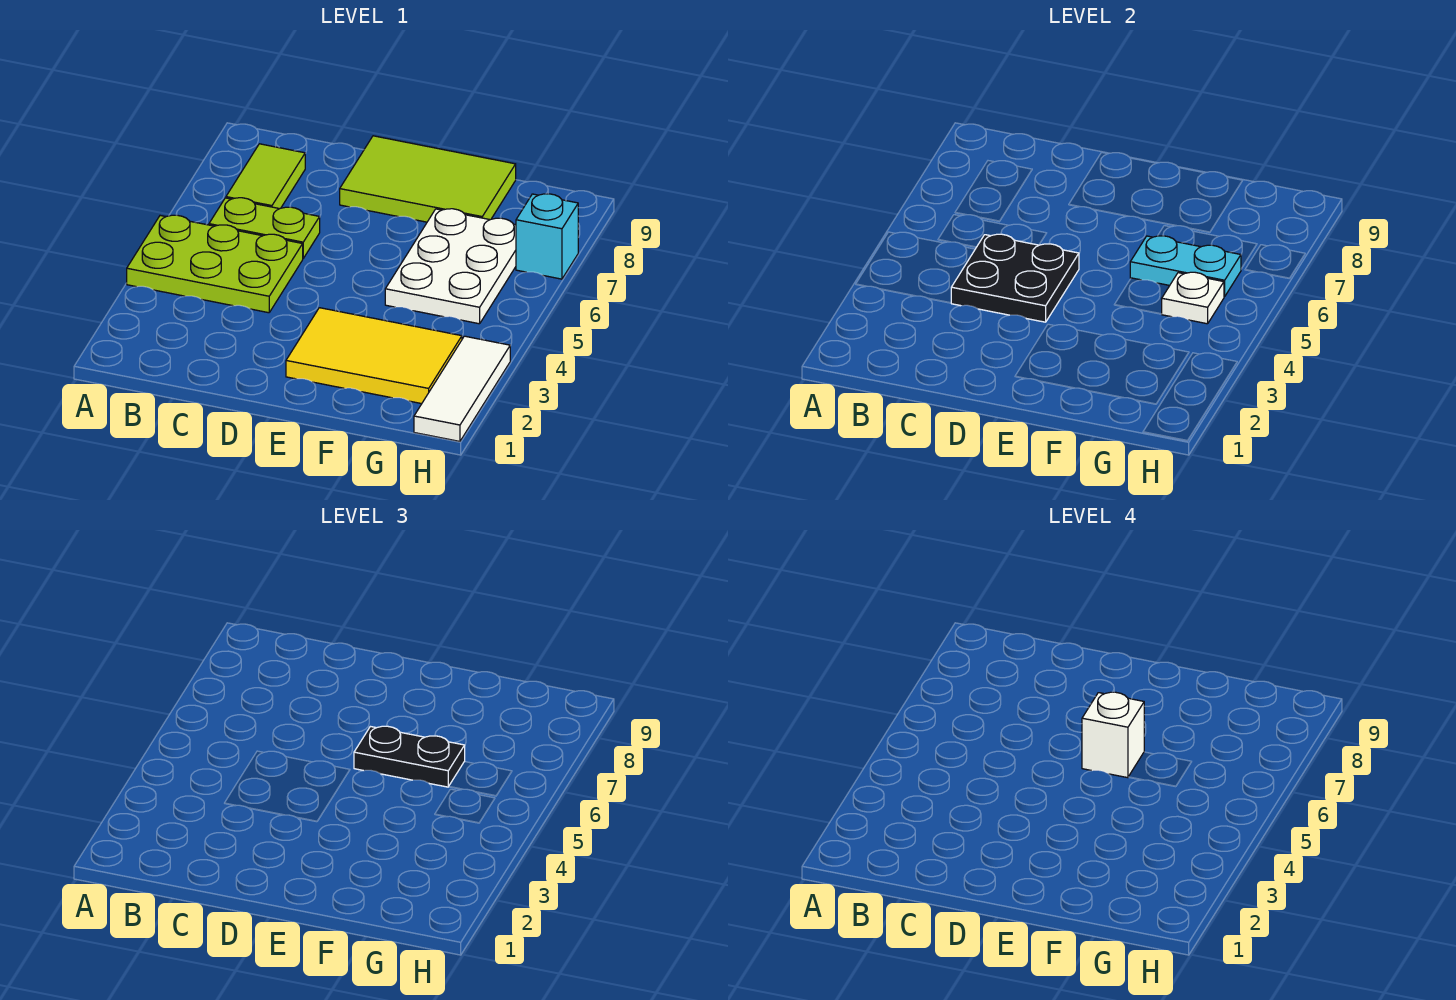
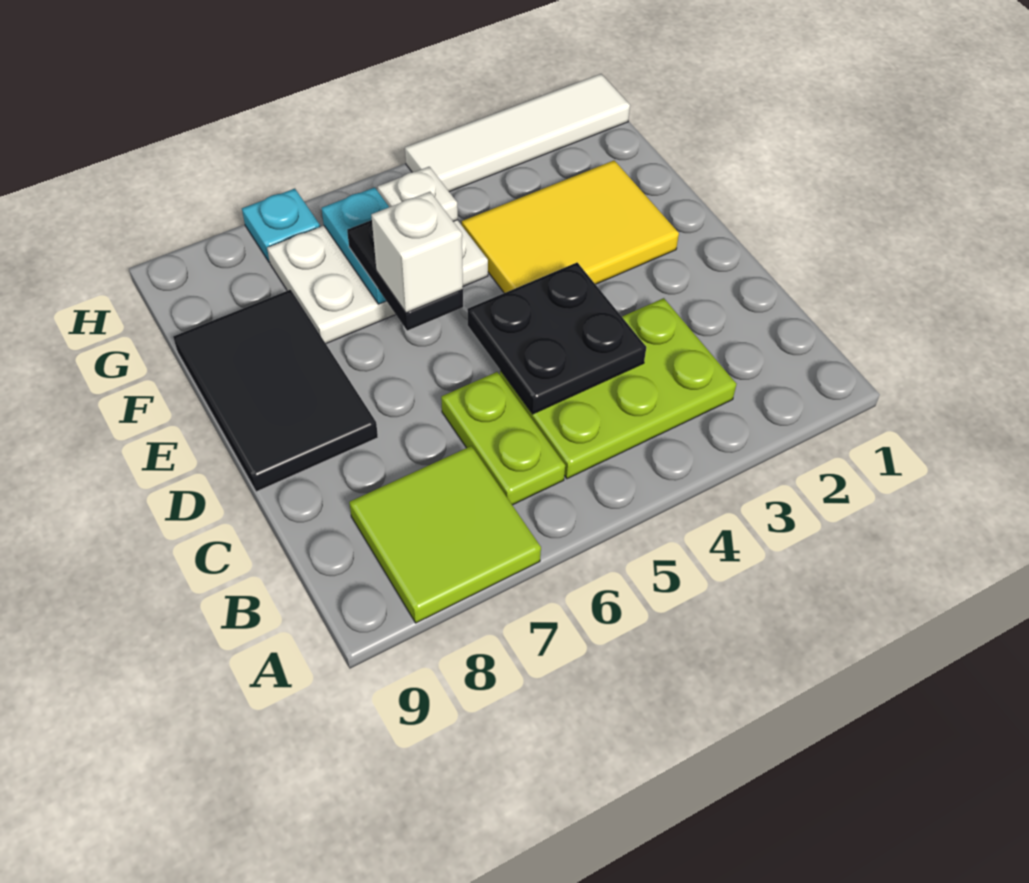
lime 2x3 plate [127,215,303,313] -> lime 2x3 plate turned to [500,298,736,479]
lime 1x2 tile [226,144,305,209] -> lime 2x2 tile [349,446,541,623]
lime 2x3 tile [340,136,516,222] -> black 2x3 tile [173,290,378,492]
yellow 2x3 tile [286,308,462,404] -> yellow 2x3 tile turned to [462,160,679,293]
white 1x3 tile [414,336,510,441] -> white 1x4 tile [405,74,630,192]
cyan 1x1 brick [516,194,578,279] -> cyan 1x1 plate [242,189,320,262]

